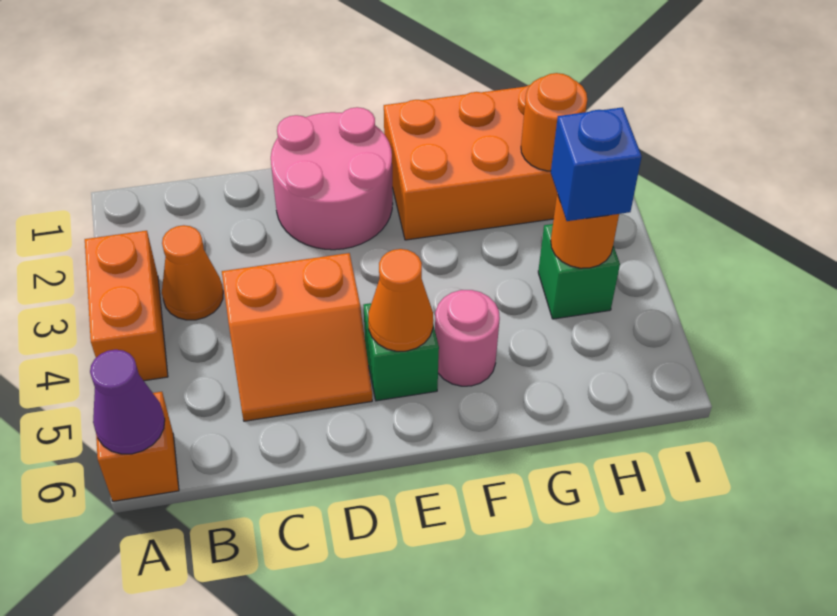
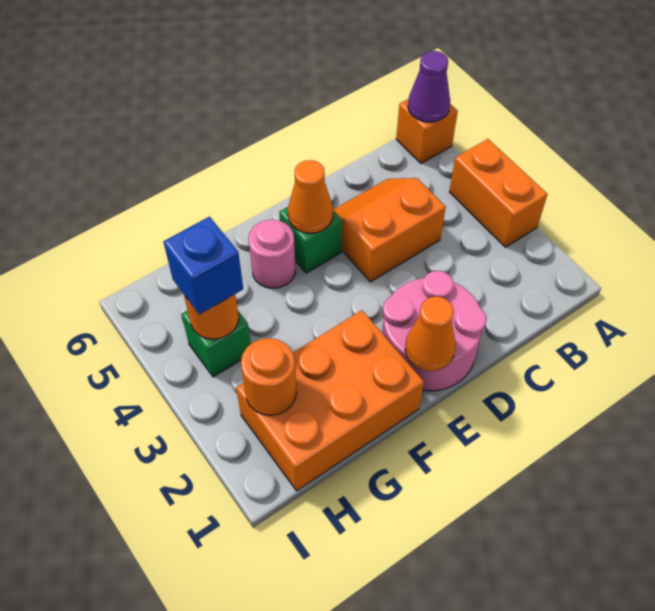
orange 1x1 cone [162,225,223,320] -> orange 1x1 cone moved to [405,297,456,371]

